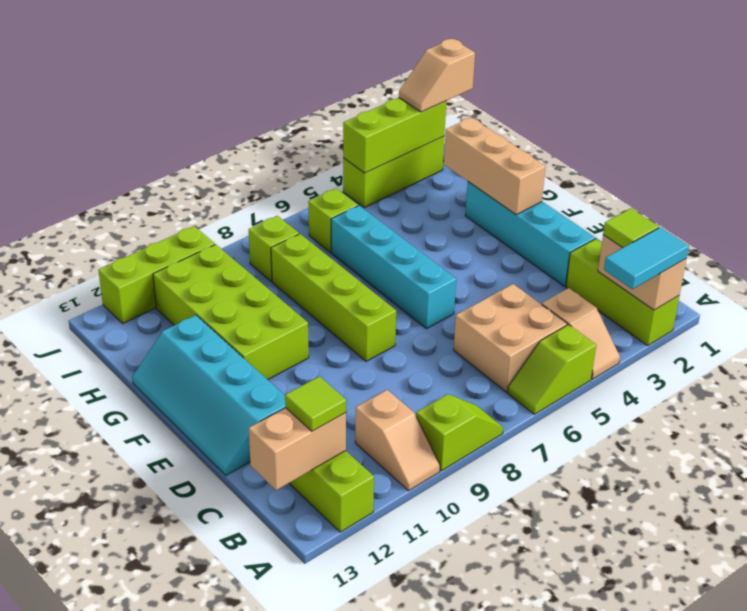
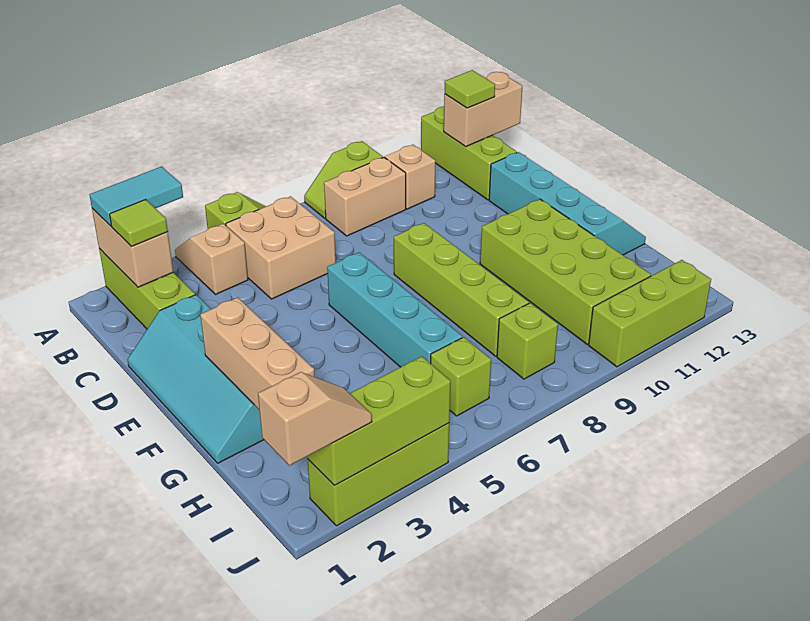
none -> tan 1x2 brick [324,157,406,236]

